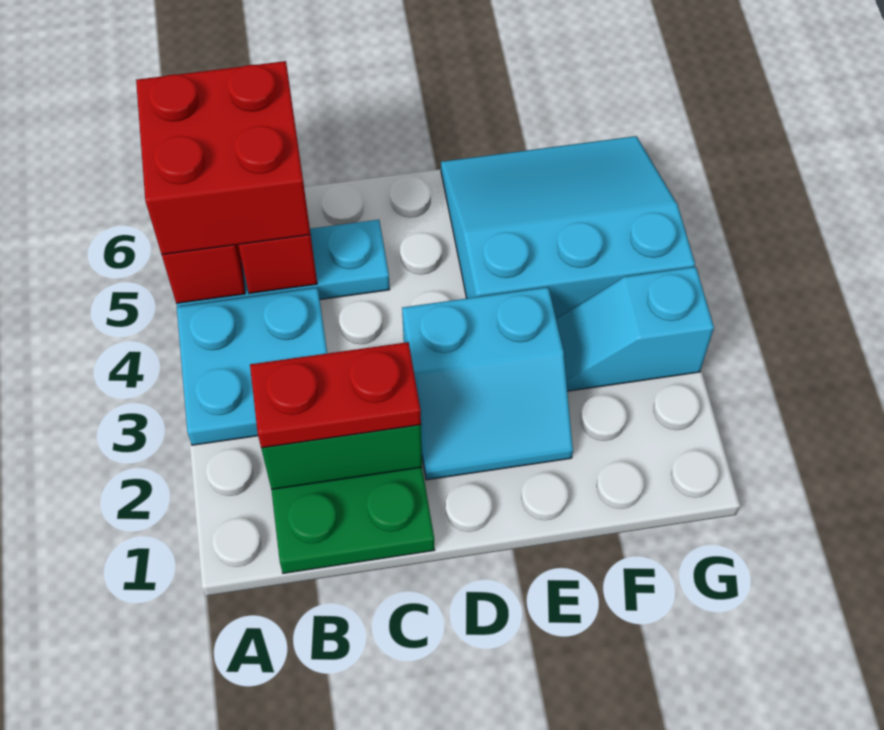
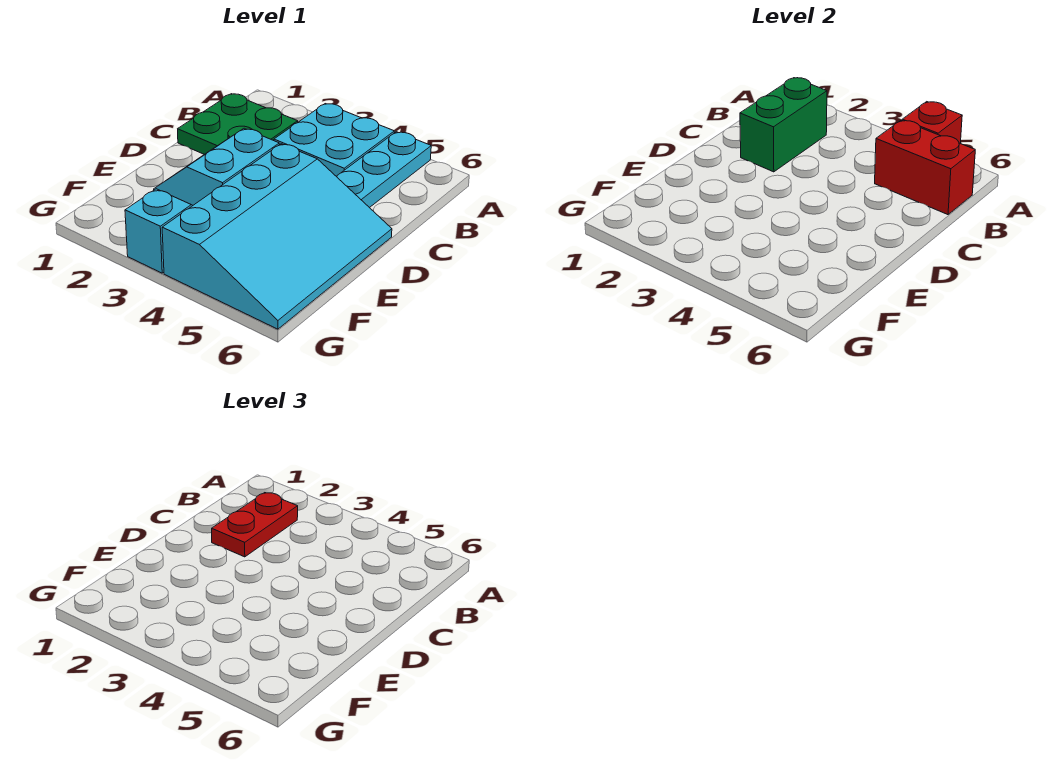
red 2x2 brick [136,61,311,255] -> none
cyan 3x3 slope [441,136,695,319] -> cyan 3x4 slope [162,144,392,329]

